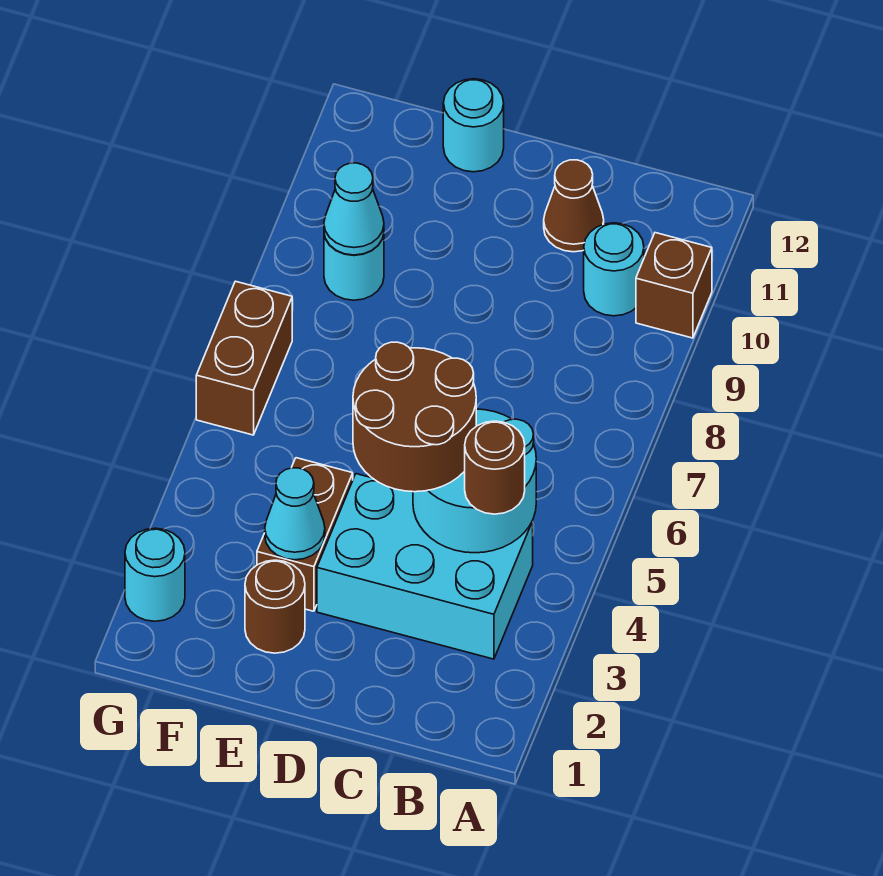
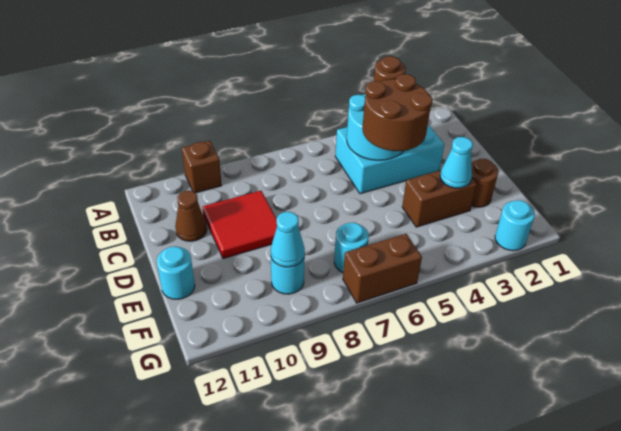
cyan 2x3 brick [317,474,533,659] -> cyan 2x3 brick turned to [335,125,444,194]
cyan 1x1 round brick [584,223,644,316] -> cyan 1x1 round brick moved to [334,223,369,272]
none -> red 2x2 tile [202,191,277,259]

